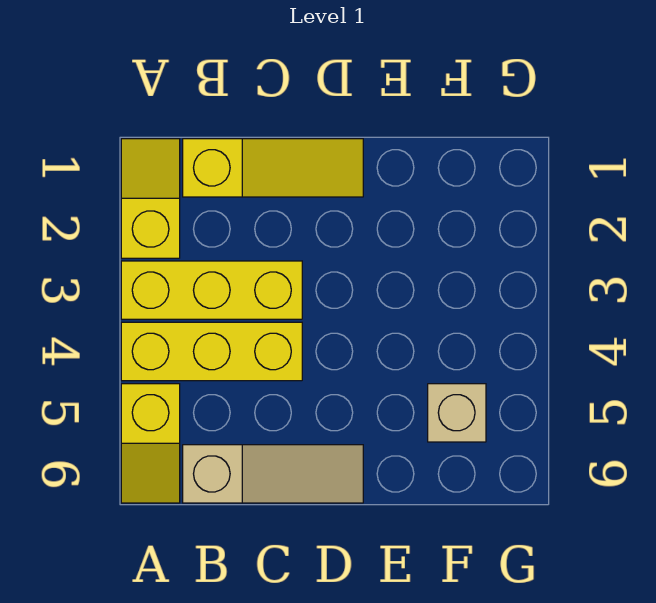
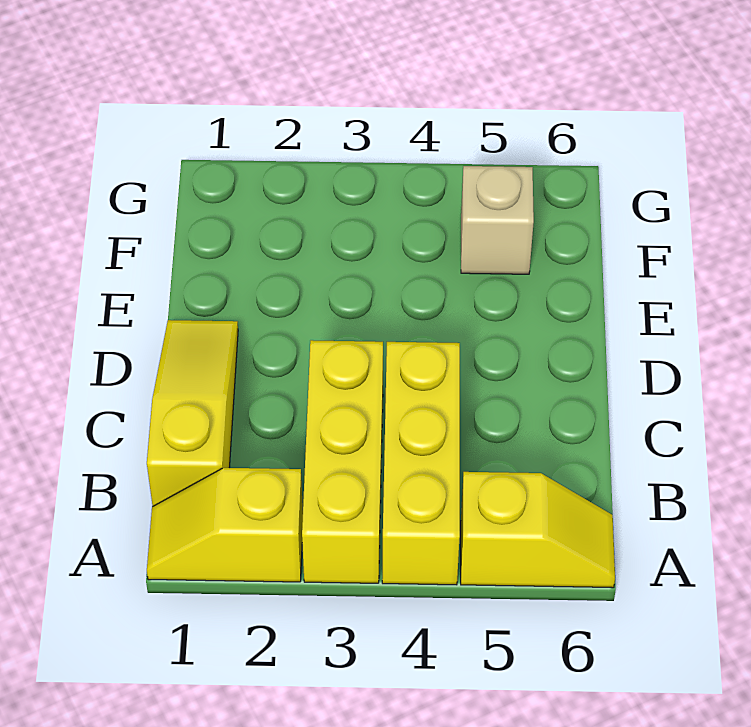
tan 1x3 slope [183,445,363,503] -> none

